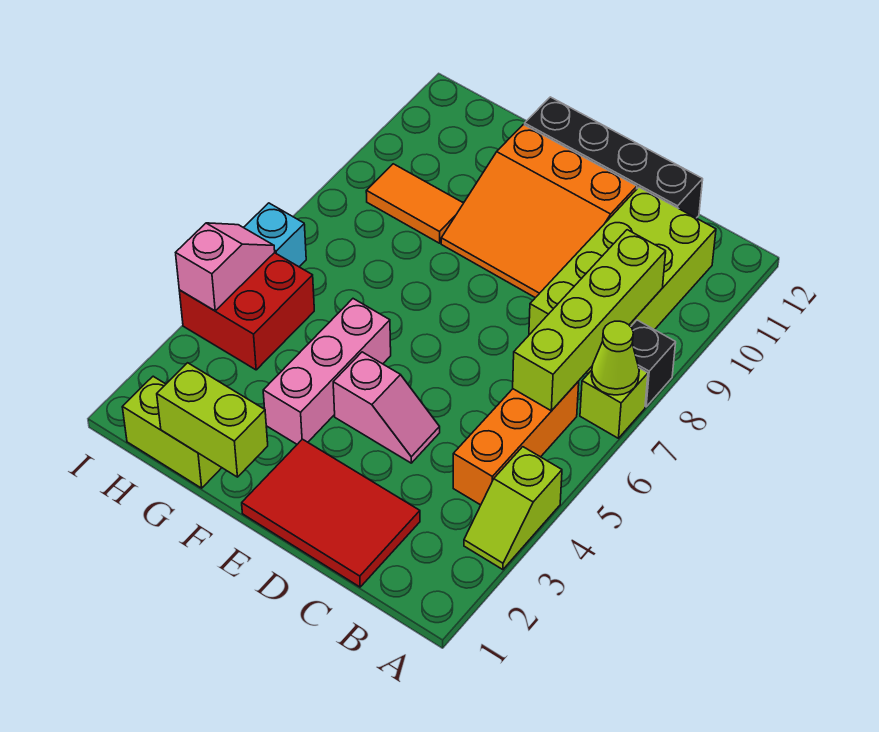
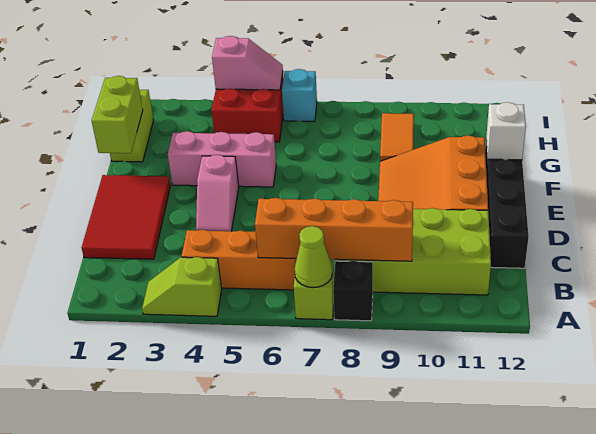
lime 1x4 brick [513,230,666,411] -> orange 1x4 brick [255,198,413,261]
none -> white 1x1 brick [486,102,526,160]

